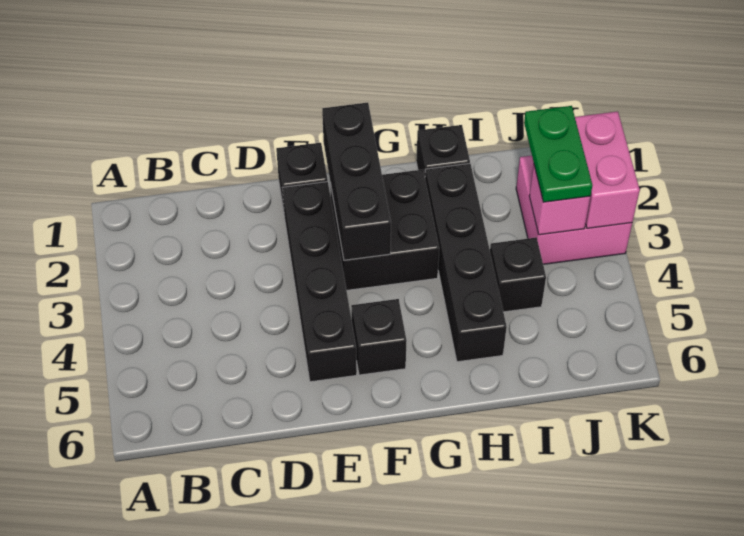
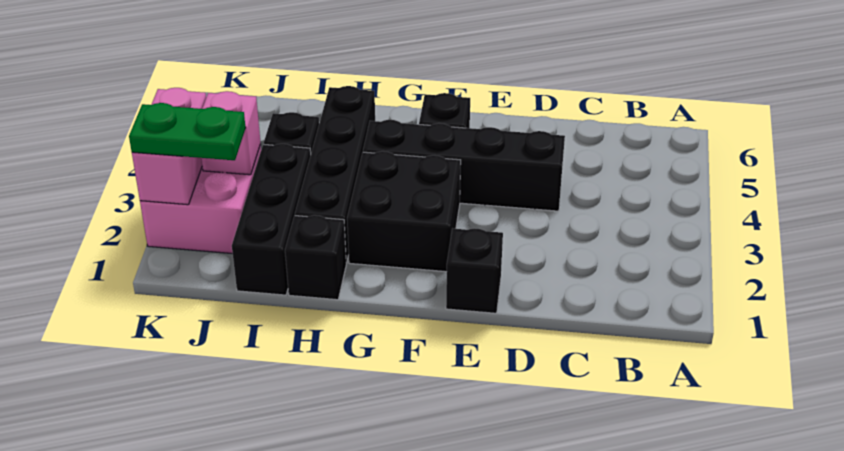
black 1x4 brick [282,182,357,382] -> black 1x4 brick turned to [363,120,565,211]
black 1x3 brick [322,103,391,260] -> black 1x3 brick moved to [232,144,311,295]
green 1x2 plate [524,106,593,202] -> green 1x2 plate turned to [129,103,246,160]

